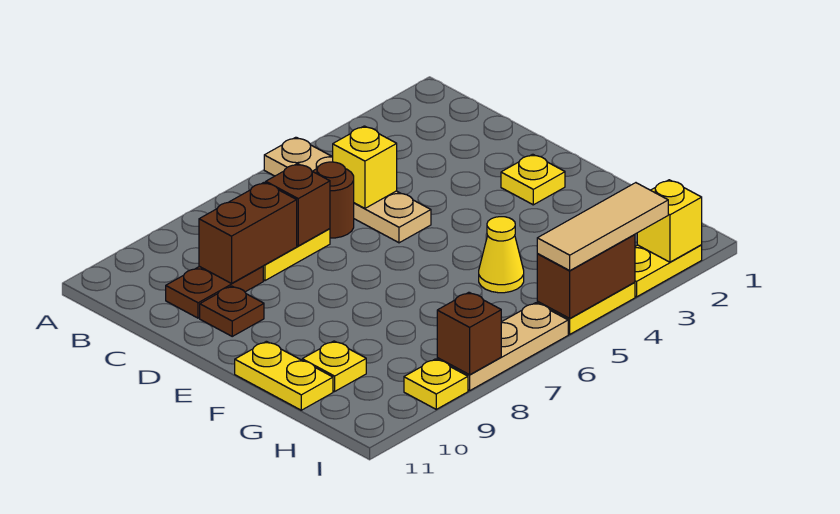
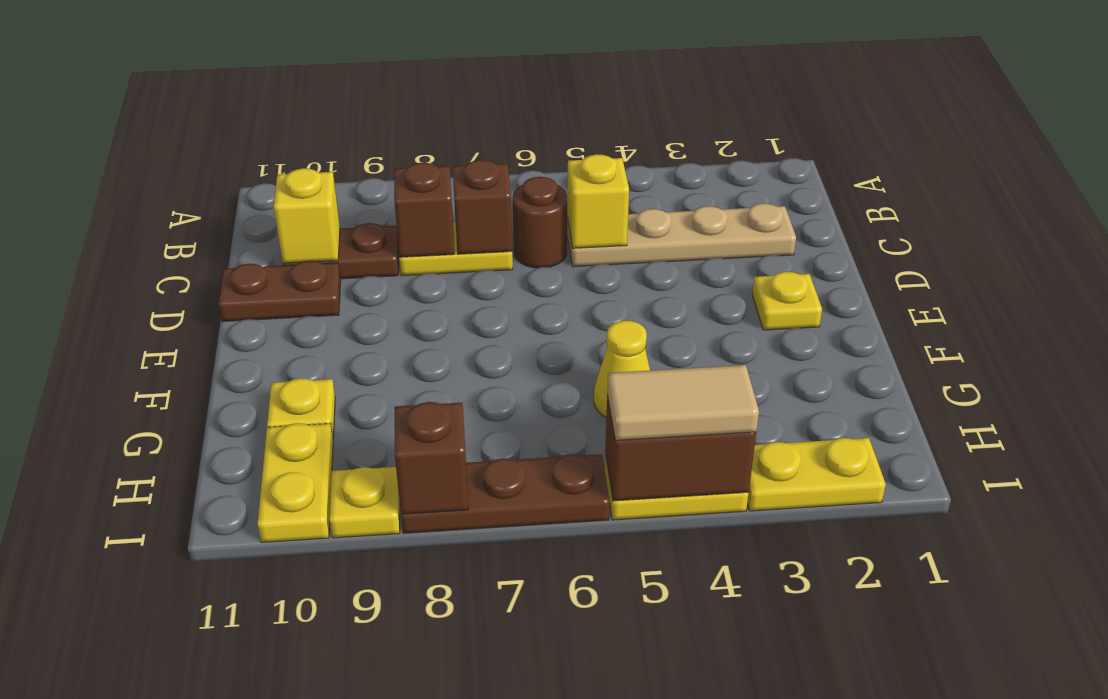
tan 1x4 plate [264,137,431,243] -> tan 1x4 plate turned to [567,203,796,267]
brown 1x2 brick [199,182,297,283] -> brown 1x1 brick [394,163,455,257]
brown 1x1 plate [200,286,264,336] -> brown 1x2 plate [218,260,341,322]
yellow 1x2 plate [235,341,333,410] -> yellow 1x2 plate moved to [258,423,333,543]
yellow 1x1 brick [637,180,702,262] -> yellow 1x1 brick moved to [274,168,340,263]
tan 1x3 tile [537,183,668,270] -> tan 1x2 tile [607,365,759,440]
tan 1x3 plate [437,303,568,391] -> brown 1x3 plate [401,454,610,533]

